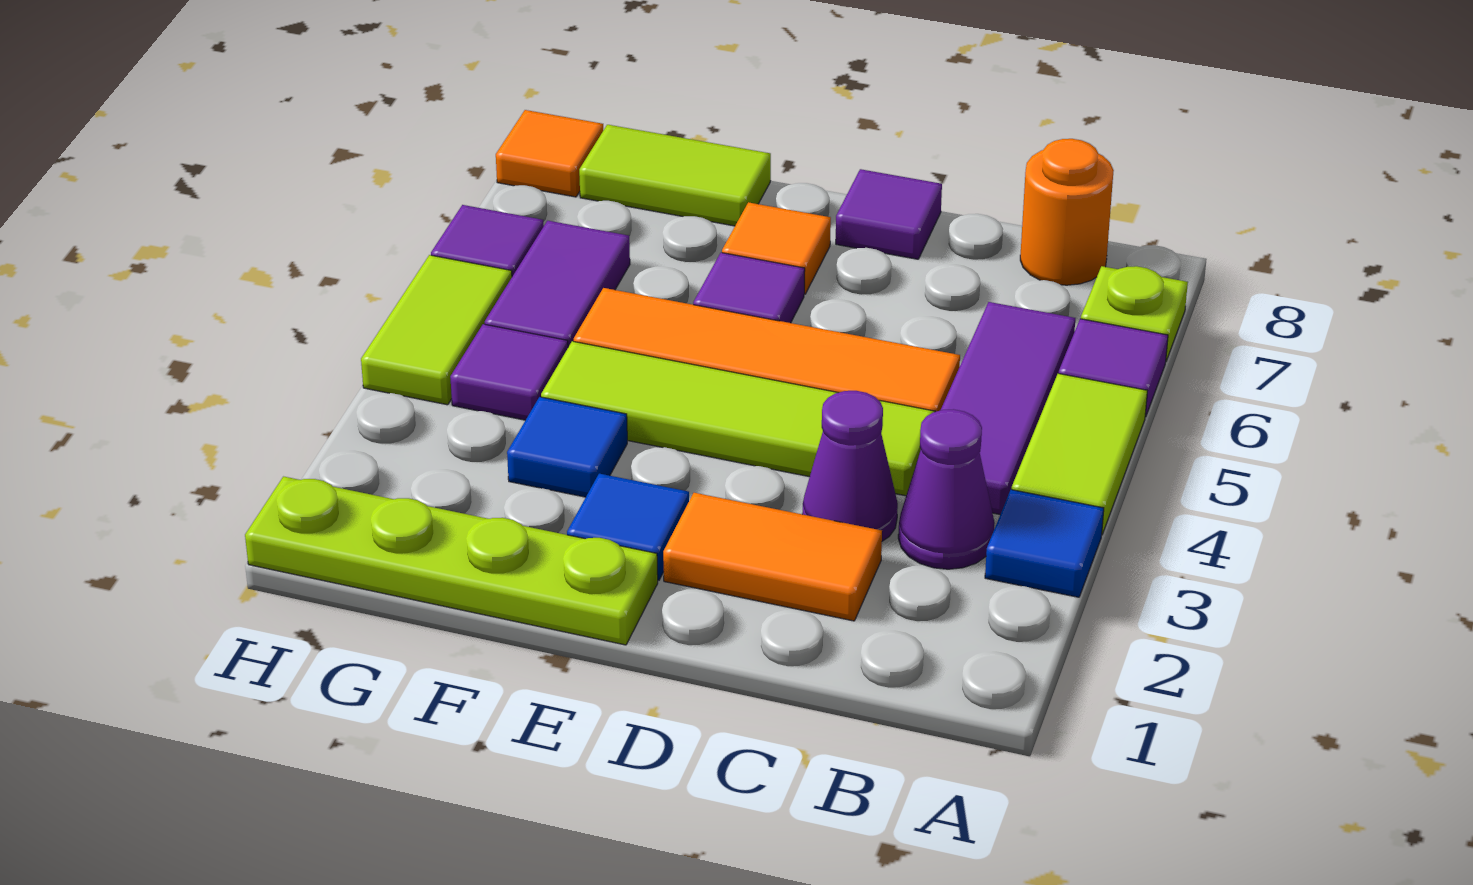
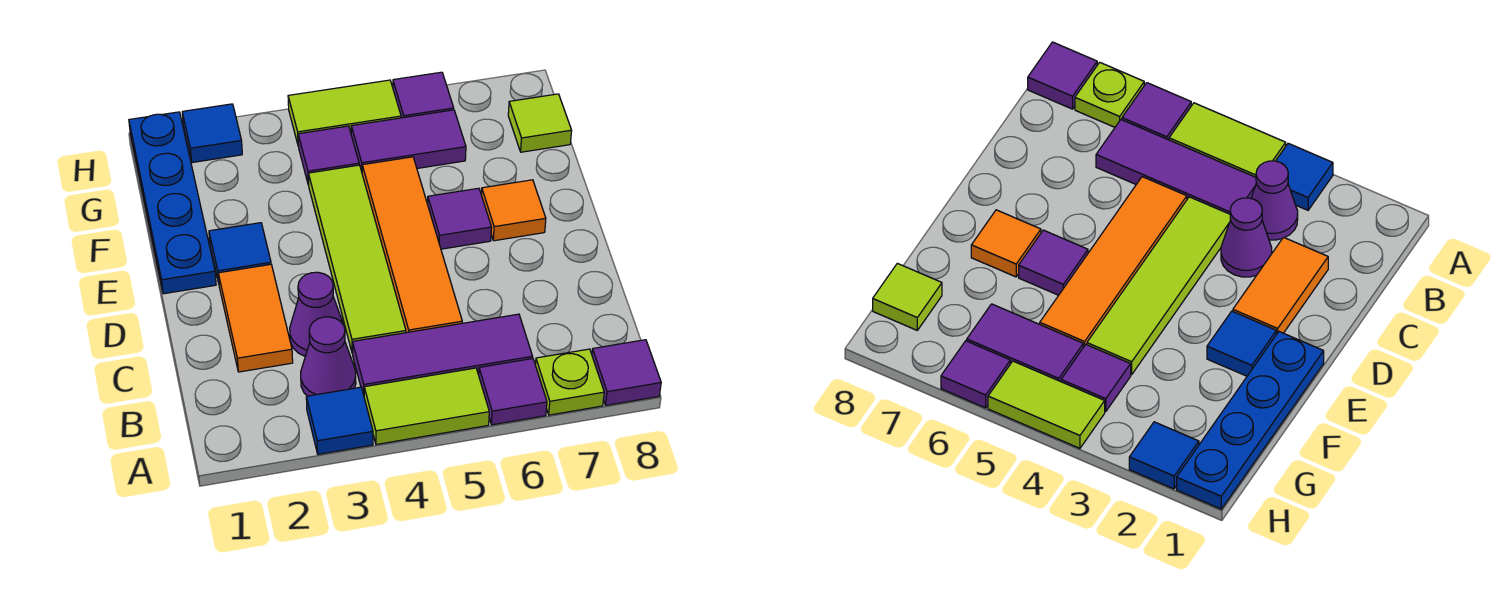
orange 1x1 round brick [1020,139,1114,285] -> none
purple 1x1 tile [836,169,942,259] -> purple 1x1 tile moved to [592,340,661,405]
lime 1x4 plate [245,477,658,645] -> blue 1x4 plate [129,112,216,294]
blue 1x1 tile [507,397,627,497] -> blue 1x1 tile moved to [182,104,242,163]
lime 1x2 tile [579,125,771,226] -> lime 1x1 tile [508,94,572,152]
orange 1x1 tile [496,110,603,197] -> none

